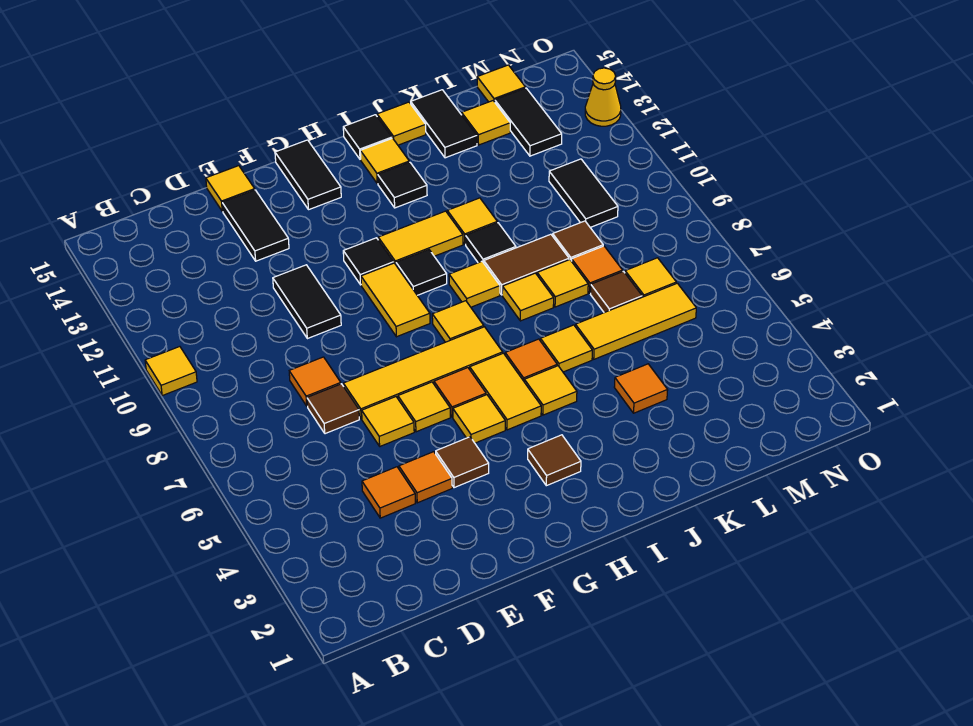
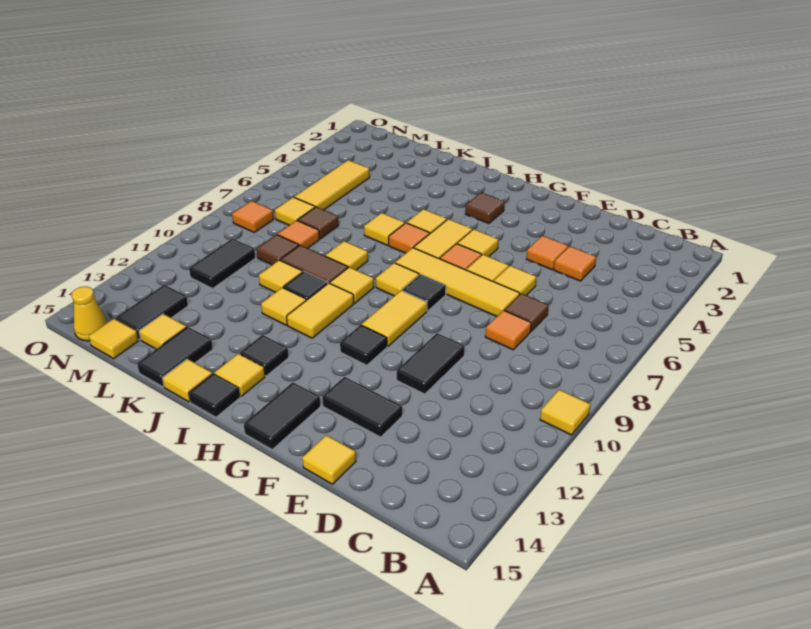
black 1x2 tile [222,190,289,261] -> black 1x2 tile turned to [322,377,402,437]
brown 1x1 tile [436,437,489,488] -> none
black 1x1 tile [396,250,447,295] -> black 1x1 tile moved to [402,274,446,311]
yellow 1x2 tile [378,211,463,265] -> yellow 1x2 tile turned to [287,283,354,338]
orange 1x1 tile [614,364,668,413] -> orange 1x1 tile moved to [232,201,274,232]
yellow 1x3 tile [575,283,696,359] -> yellow 1x3 tile turned to [294,160,370,210]
yellow 1x1 tile [537,260,588,307] -> yellow 1x1 tile moved to [259,260,303,292]
yellow 1x1 cone [585,68,621,126] -> yellow 1x1 cone moved to [72,287,107,341]

